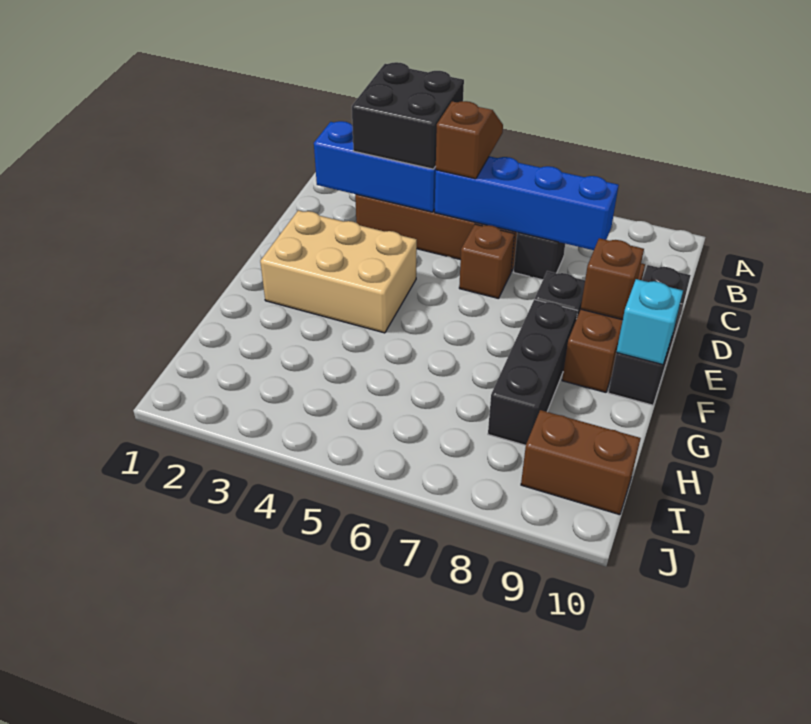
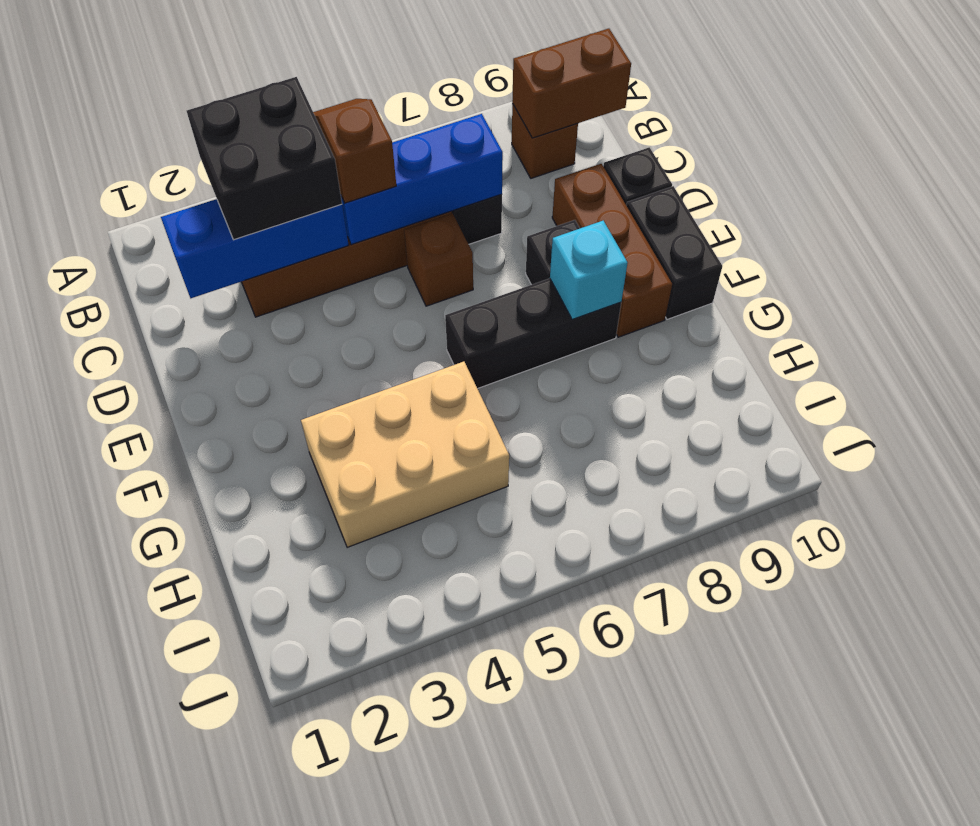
blue 1x4 brick [435,156,619,250] -> blue 1x3 brick [341,114,503,245]
tan 2x3 brick [260,210,417,333] -> tan 2x3 brick moved to [301,362,509,548]
brown 1x1 brick [581,238,644,320] -> brown 1x1 brick moved to [512,104,578,178]
black 1x3 brick [488,300,578,445] -> black 1x3 brick turned to [445,278,621,389]
cyan 1x1 brick [616,279,683,365] -> cyan 1x1 brick moved to [550,221,627,319]
brown 1x2 brick [521,410,641,515] -> brown 1x2 brick moved to [512,29,631,138]

